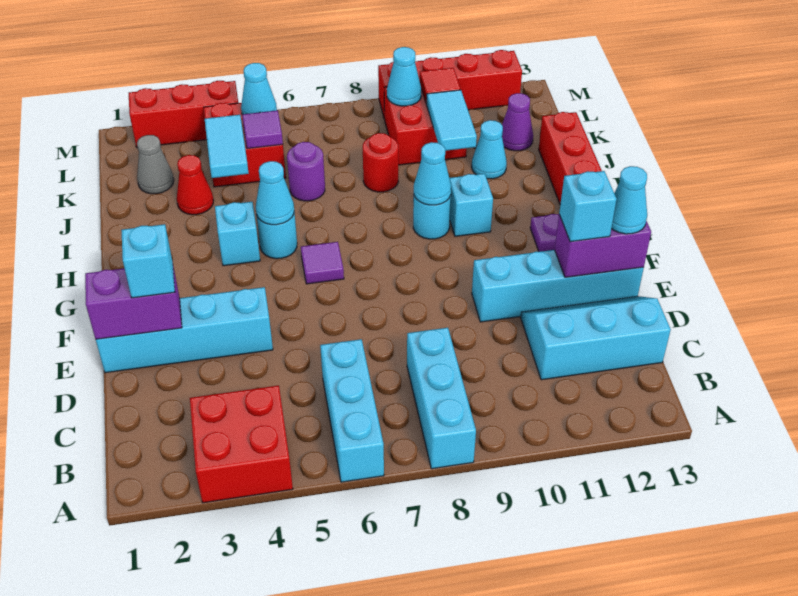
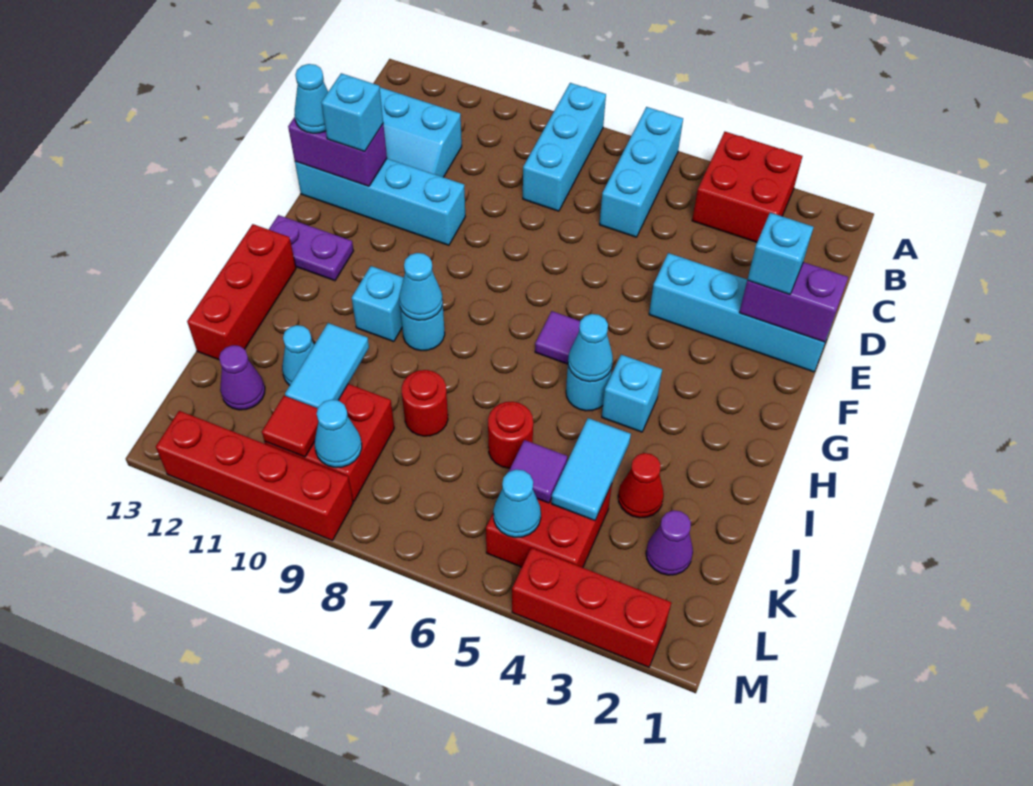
purple 1x1 round brick [287,142,325,201] -> red 1x1 round brick [488,402,533,468]
grey 1x1 cone [137,135,174,194] -> purple 1x1 cone [646,510,693,575]

